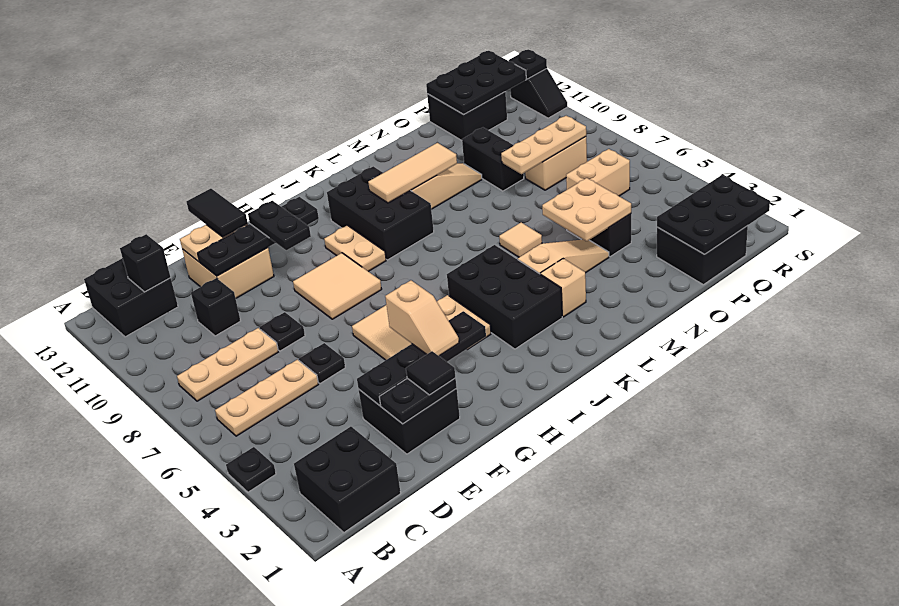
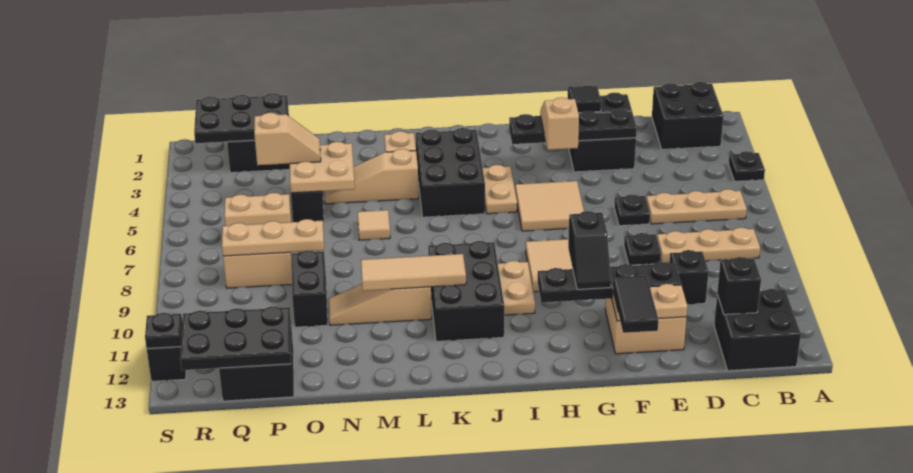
black 1x2 plate [248,201,311,250] -> black 1x2 slope [568,211,611,289]
none -> tan 1x2 slope [254,113,321,165]

